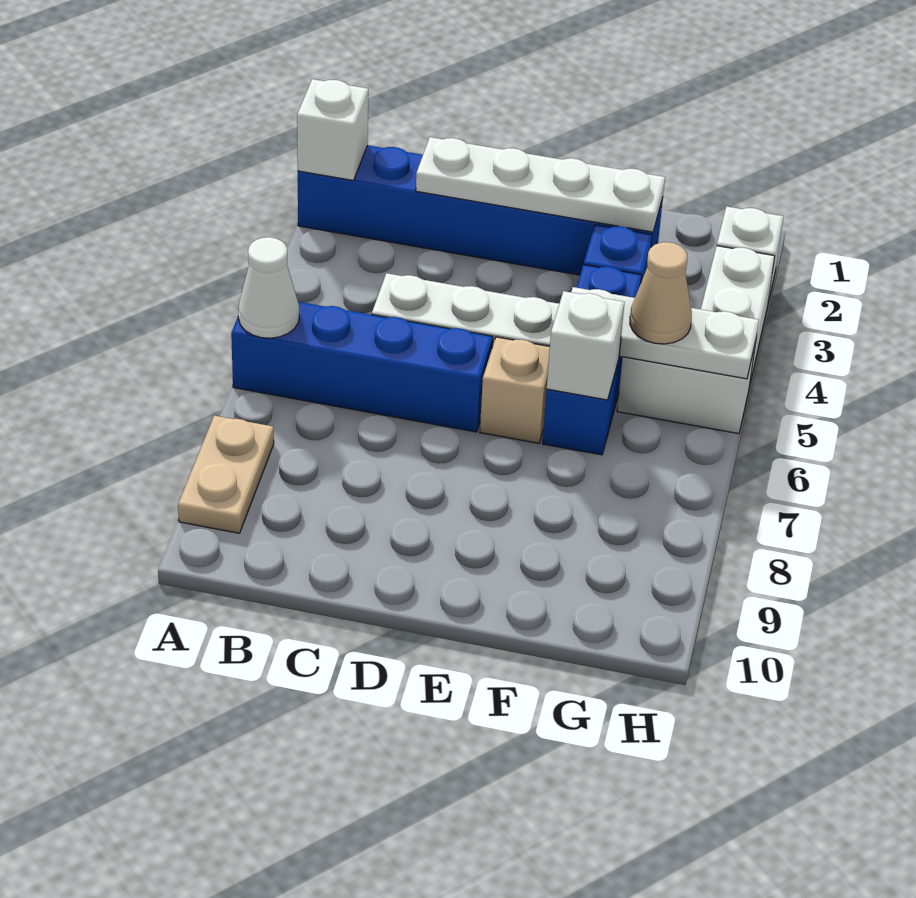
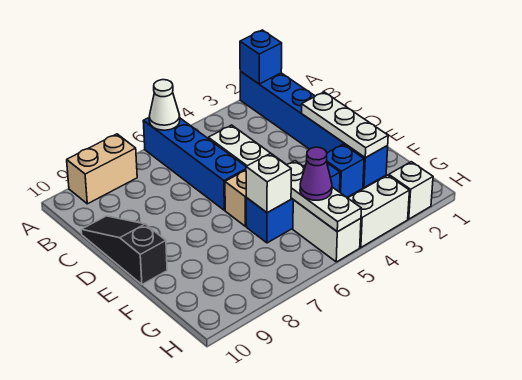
white 1x1 brick [297,79,368,181] -> blue 1x1 brick [240,30,282,84]
tan 1x2 plate [178,416,274,533] -> tan 1x2 brick [67,134,137,204]
white 1x4 plate [416,137,665,232] -> white 1x3 plate [302,92,388,158]
none -> black 1x3 slope [81,216,167,284]
tan 1x1 cone [630,242,692,344] -> purple 1x1 cone [300,147,332,200]

